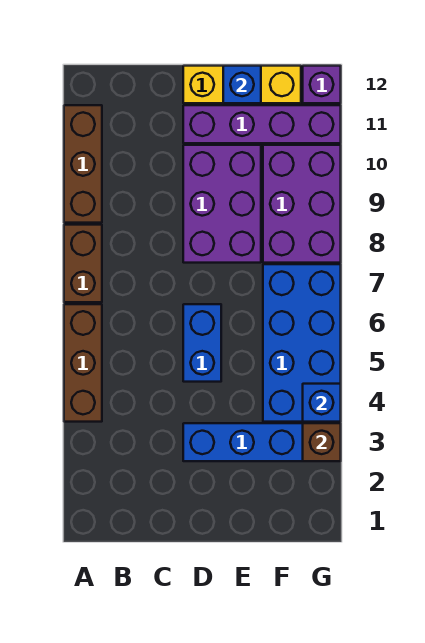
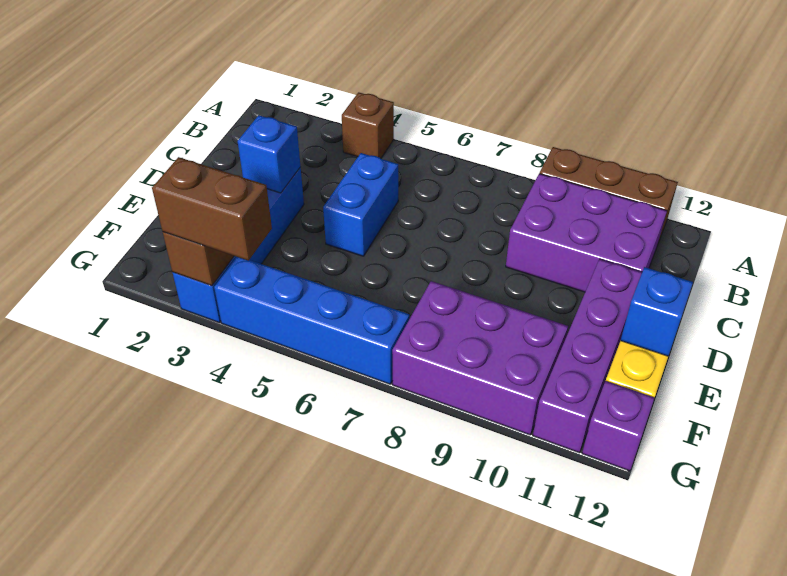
brown 1x3 brick [64,304,102,422] -> brown 1x1 brick [342,92,394,158]
brown 1x2 brick [64,225,102,302] -> brown 1x2 brick moved to [152,157,272,261]
blue 1x2 brick [183,304,221,382] -> blue 1x2 brick turned to [323,153,398,256]
purple 2x3 brick [183,145,261,263] -> purple 2x3 brick moved to [506,174,667,292]
blue 2x4 brick [263,264,341,422] -> blue 1x4 brick [214,257,410,384]
blue 1x1 brick [303,384,341,422] -> blue 1x1 brick moved to [238,115,301,193]

